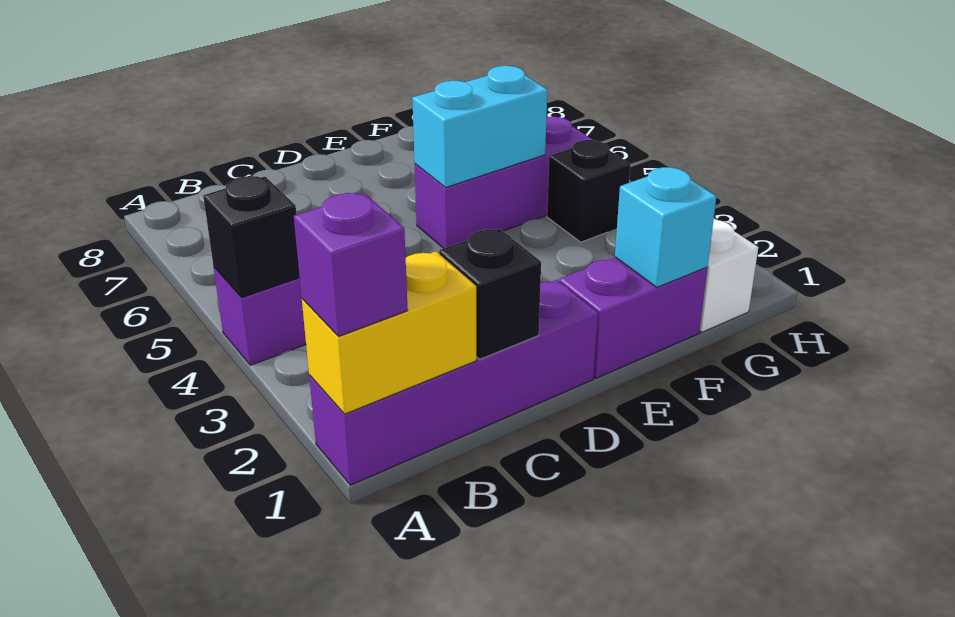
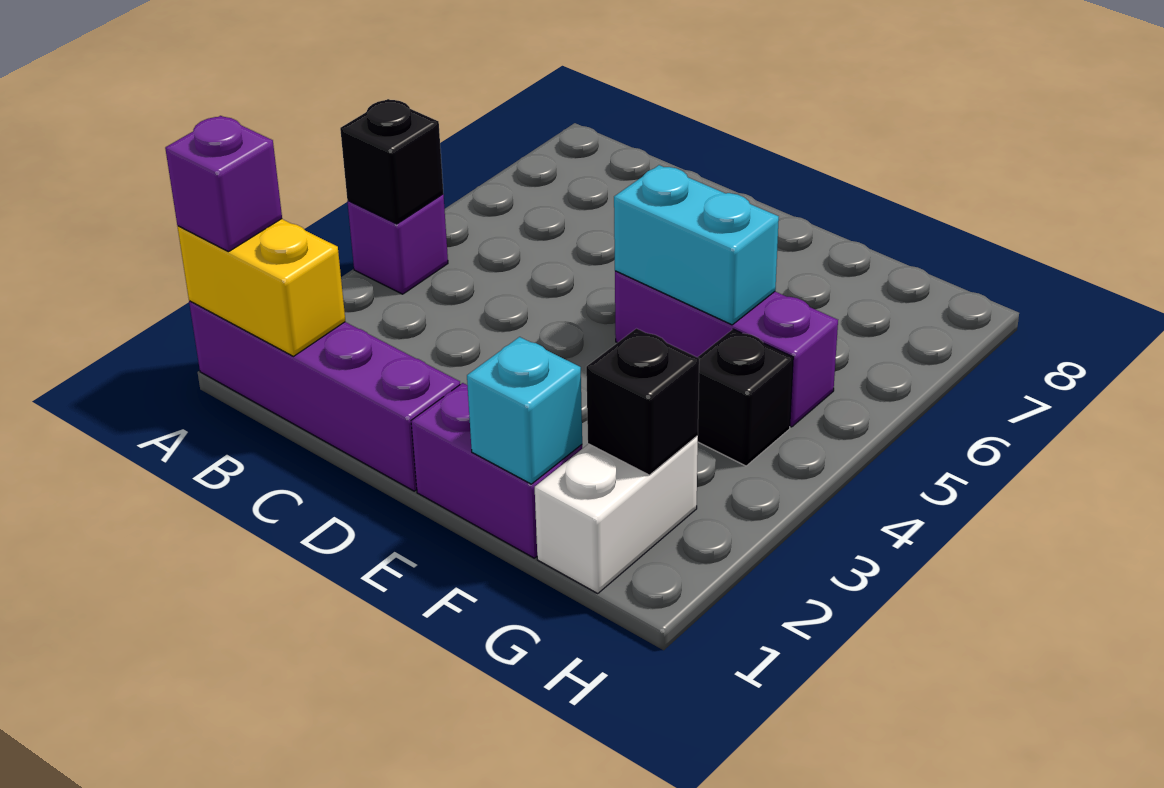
black 1x1 brick [439,229,541,359] -> black 1x1 brick moved to [586,329,699,475]

